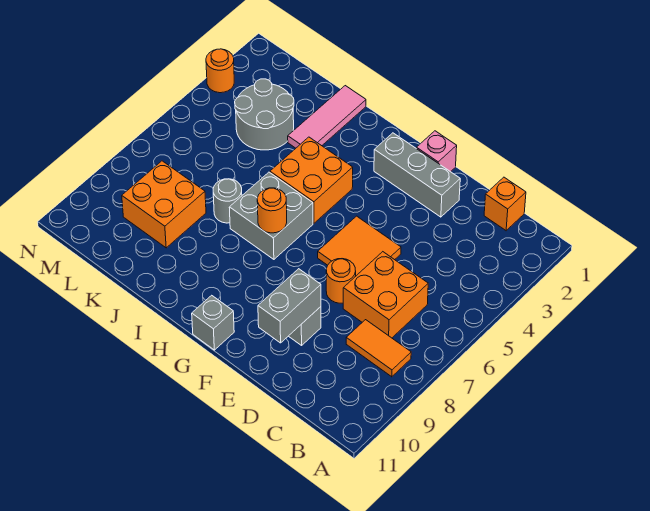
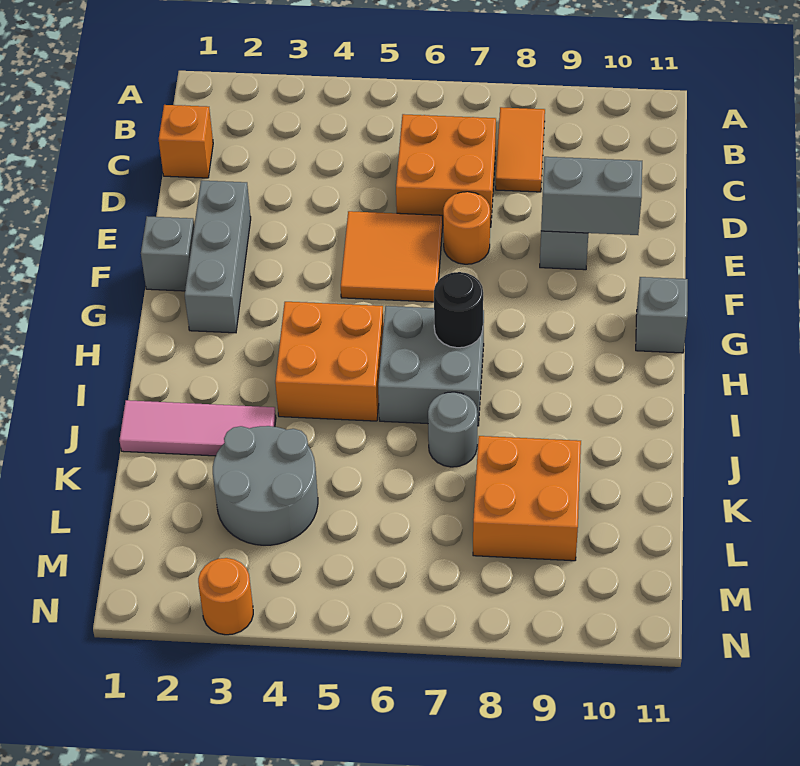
pink 1x1 brick [417,131,457,172] -> grey 1x1 brick [141,216,194,291]
orange 1x1 round brick [257,188,287,233] -> black 1x1 round brick [434,272,483,348]

